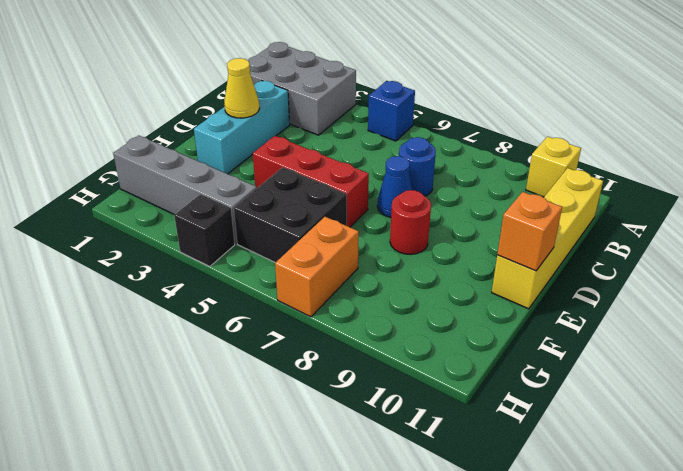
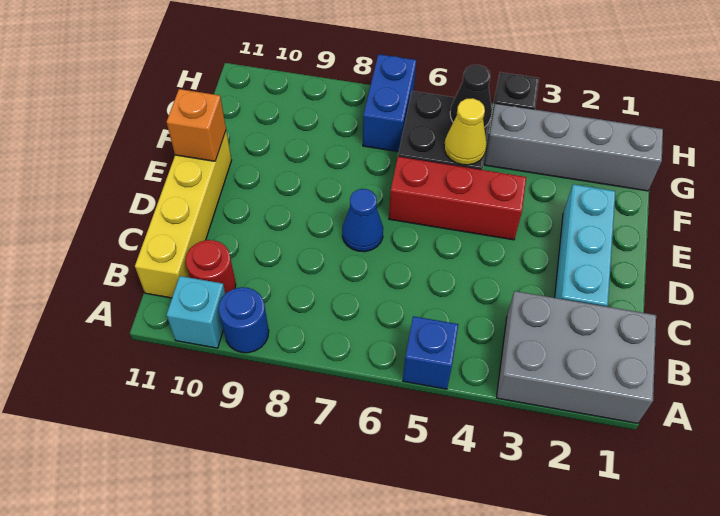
yellow 1x1 brick [526,137,581,197] -> cyan 1x1 brick [167,276,225,348]
blue 1x1 round brick [399,137,436,196] -> blue 1x1 round brick moved to [219,287,269,353]
yellow 1x1 cone [224,58,259,118] -> yellow 1x1 cone moved to [444,98,486,165]
red 1x1 round brick [390,190,431,254] -> red 1x1 round brick moved to [186,240,236,294]
none -> black 1x1 cone [450,65,492,127]
orange 1x2 brick [275,217,359,317] -> blue 1x2 brick [363,54,416,152]

